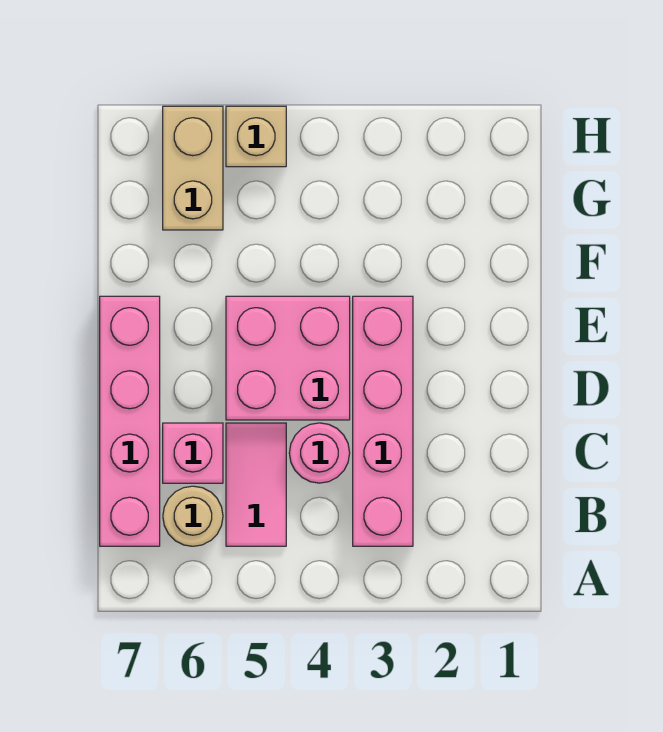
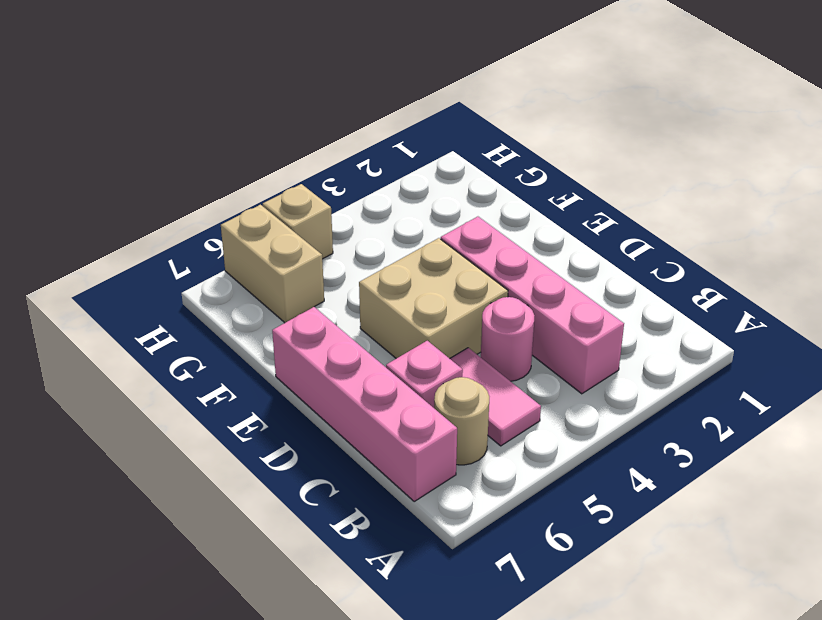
pink 2x2 brick [226,296,350,420] -> tan 2x2 brick [359,238,508,359]

